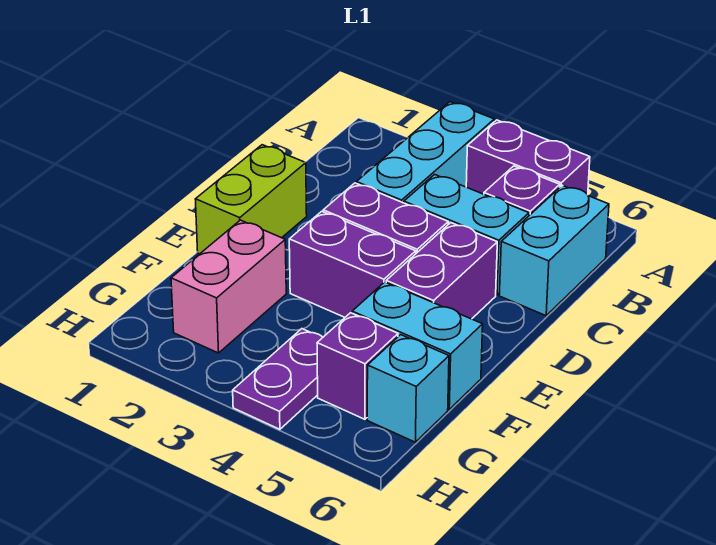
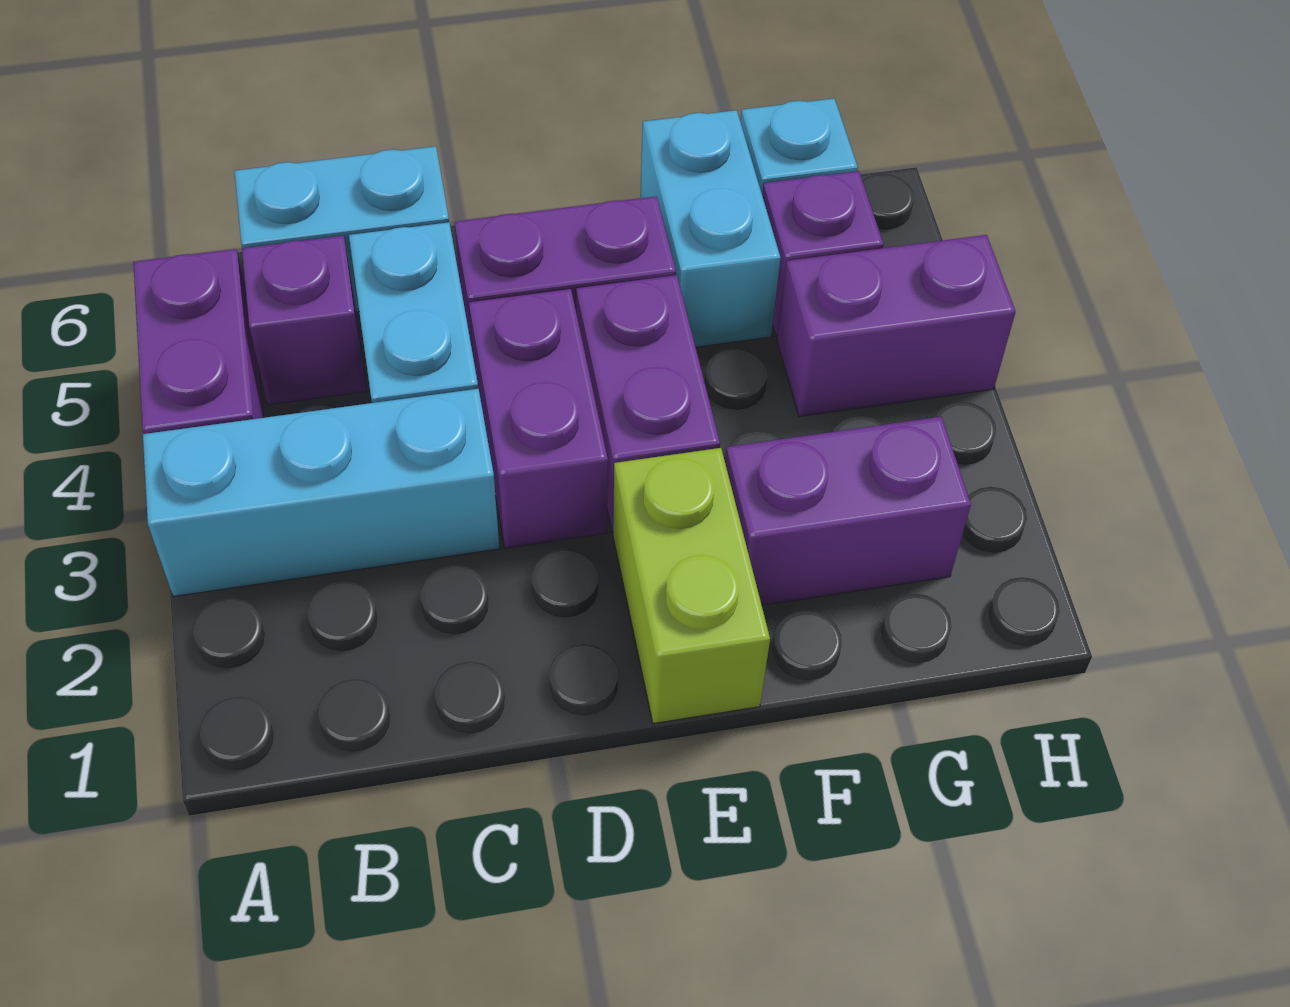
lime 1x2 brick [195,145,307,254] -> lime 1x2 brick turned to [613,448,770,724]
pink 1x2 brick [171,220,286,353] -> purple 1x2 brick [725,417,971,605]
purple 1x2 plate [233,329,323,429] -> purple 1x2 brick [777,235,1016,417]

